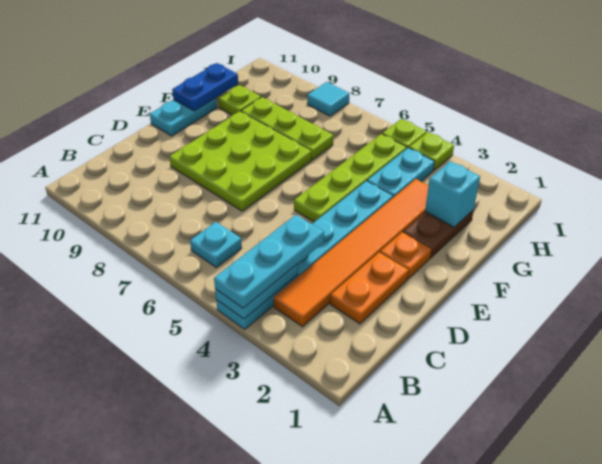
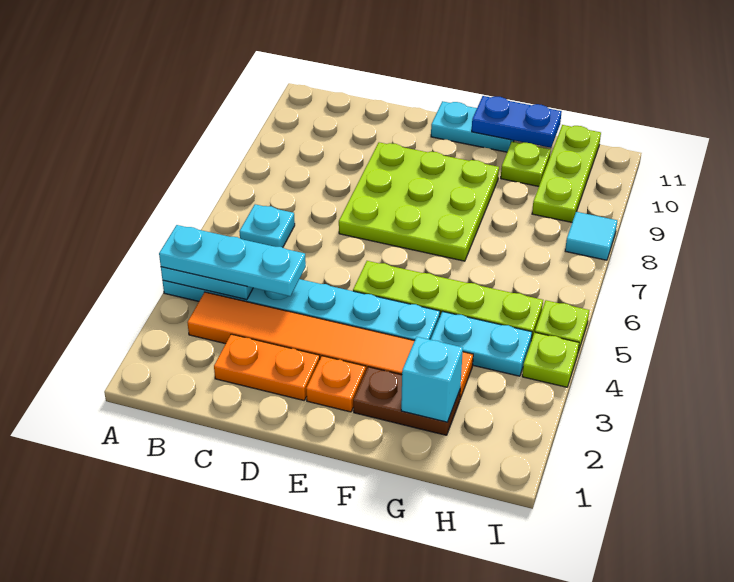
lime 1x3 plate [241,97,333,160] -> lime 1x3 plate moved to [532,125,601,222]

